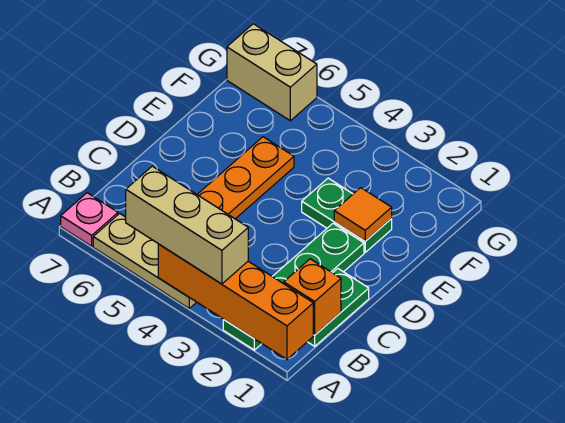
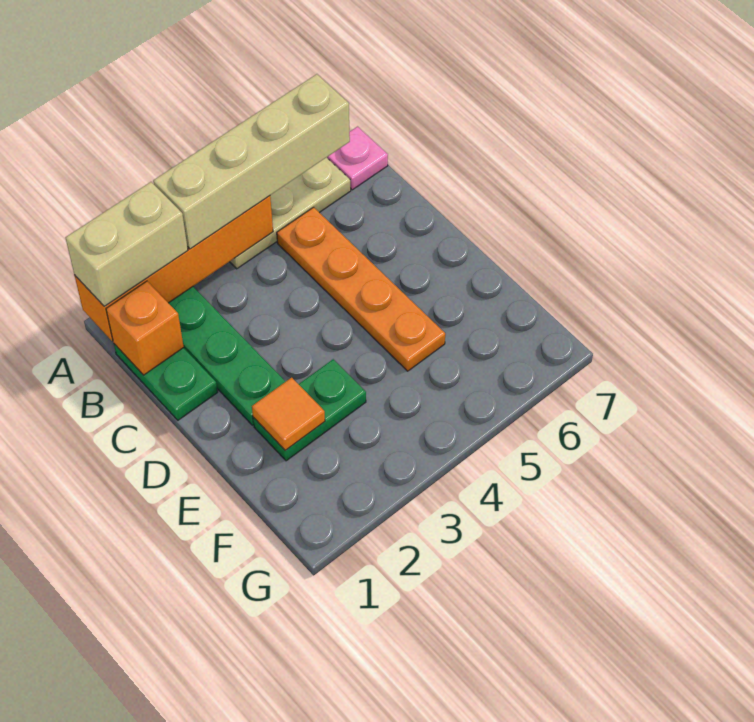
tan 1x3 brick [126,166,248,284] -> tan 1x4 brick [153,74,350,249]
tan 1x2 brick [227,24,317,121] -> tan 1x2 brick moved to [65,182,188,306]

